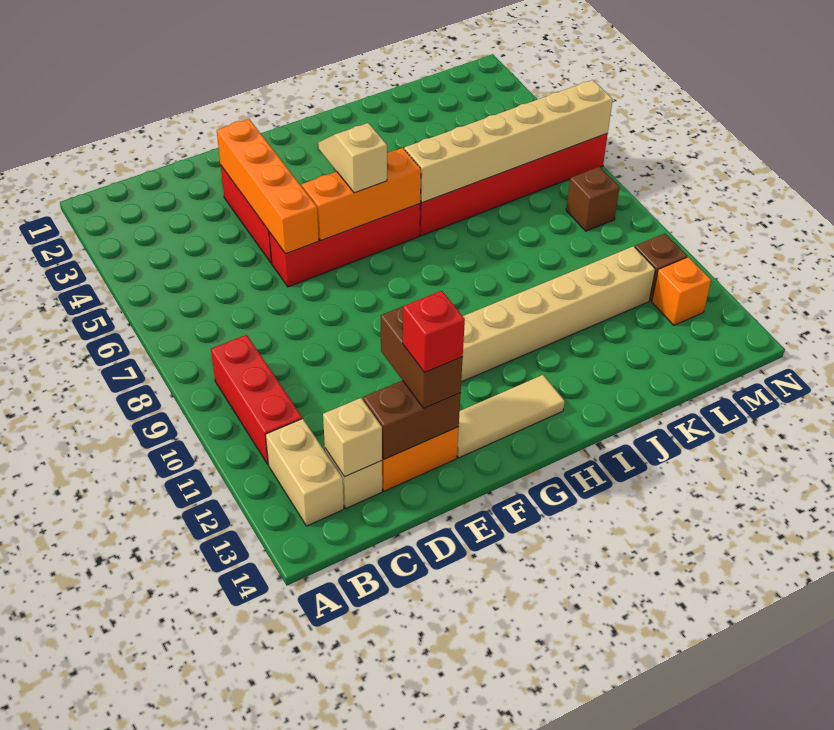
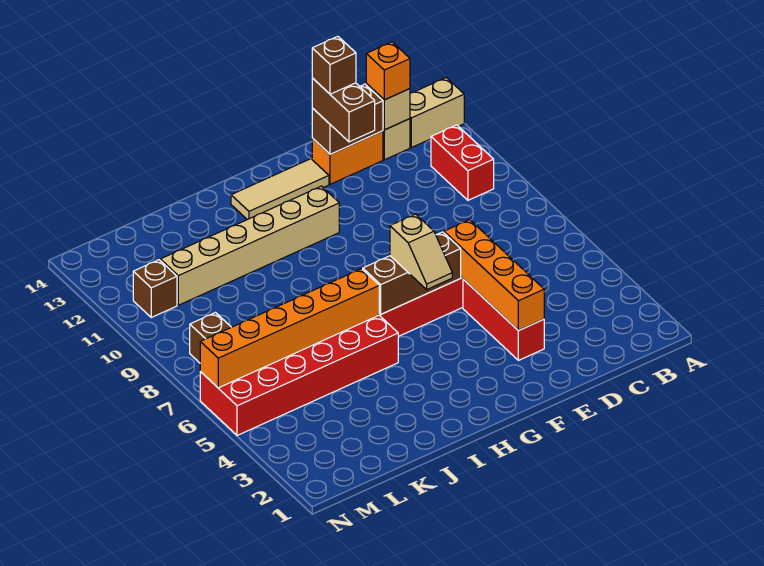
red 1x3 brick [211,335,302,464] -> red 1x2 brick [431,125,494,200]
tan 1x2 brick [266,419,344,526] -> tan 1x2 brick turned to [410,78,464,148]
red 1x1 brick [403,291,465,372] -> brown 1x1 brick [312,36,356,94]
orange 1x3 brick [302,148,421,241] -> brown 1x3 brick [363,232,461,314]
tan 1x6 brick [404,80,613,203] -> orange 1x6 brick [200,269,379,388]
orange 1x1 brick [652,257,711,325] -> orange 1x1 brick moved to [366,42,410,100]

